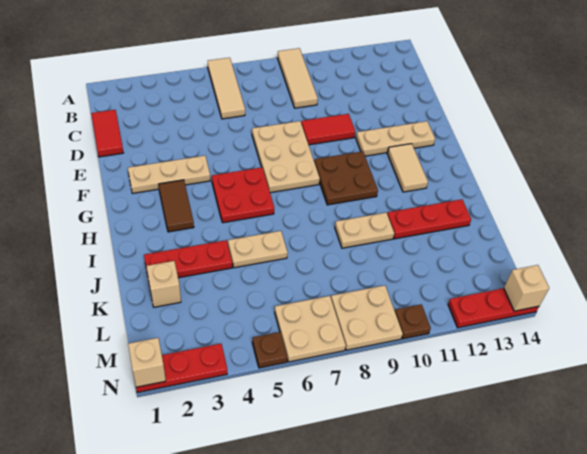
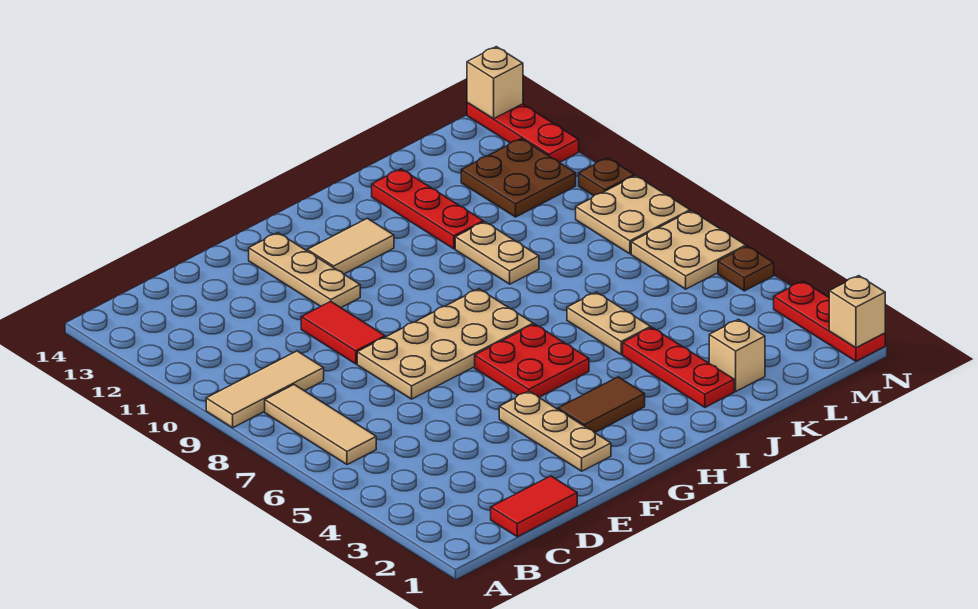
tan 1x3 tile [208,58,245,119] -> tan 1x3 tile turned to [265,385,376,465]
tan 2x3 plate [252,121,320,193] -> tan 2x4 plate [357,289,533,399]
brown 2x2 plate [314,151,378,205] -> brown 2x2 plate moved to [461,139,576,217]

